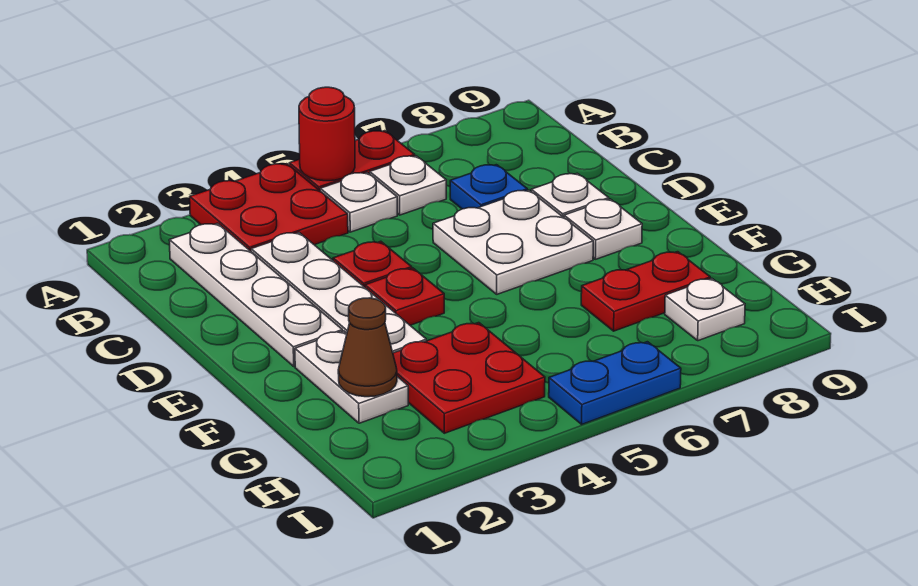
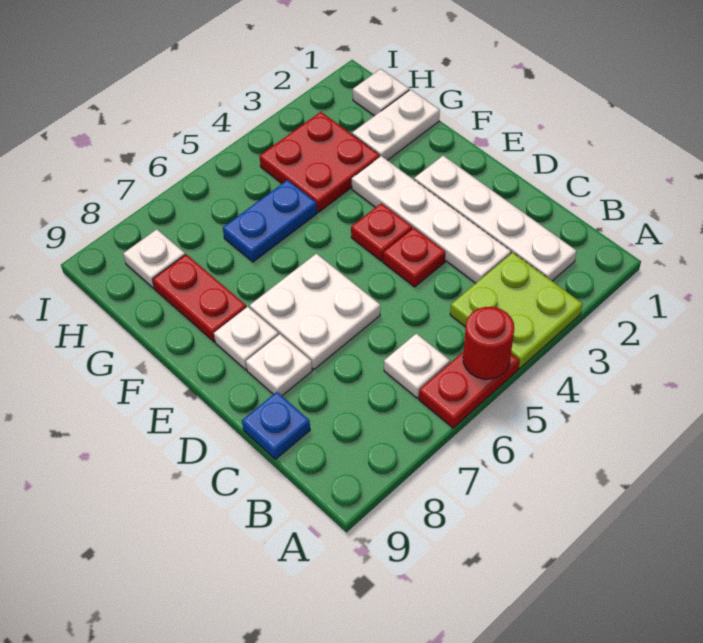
red 2x2 plate [190,164,348,251] -> lime 2x2 plate [450,252,583,369]
white 1x1 plate [320,173,397,232] -> white 1x1 plate moved to [353,69,409,116]
blue 1x1 plate [450,165,527,209] -> blue 1x1 plate moved to [242,392,310,459]
white 1x2 plate [295,331,408,423] -> white 1x2 plate turned to [352,89,440,160]
brown 1x1 cone [338,298,397,397] -> none
red 1x2 plate [581,252,710,331] -> red 1x2 plate turned to [153,254,246,342]
blue 1x2 plate [549,342,681,424] -> blue 1x2 plate moved to [223,180,317,262]

